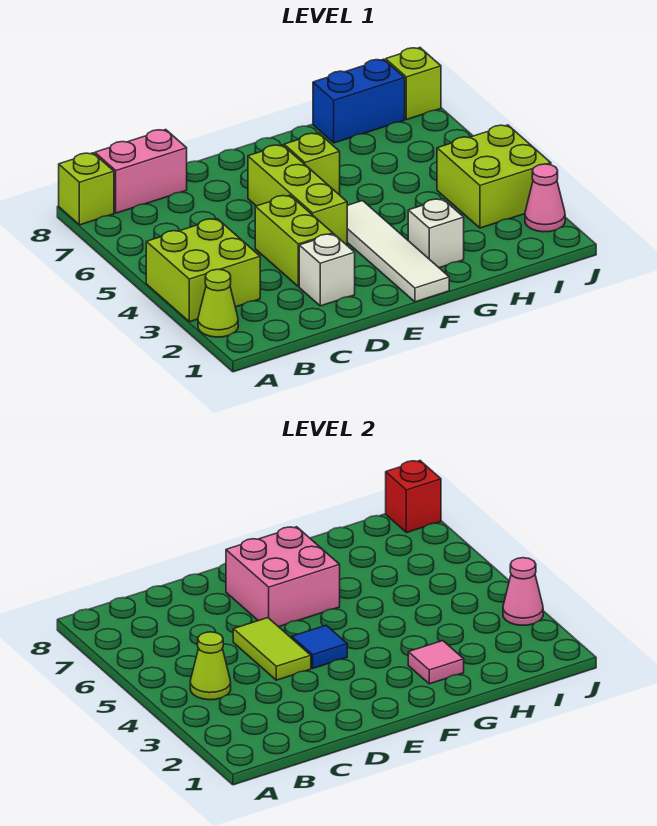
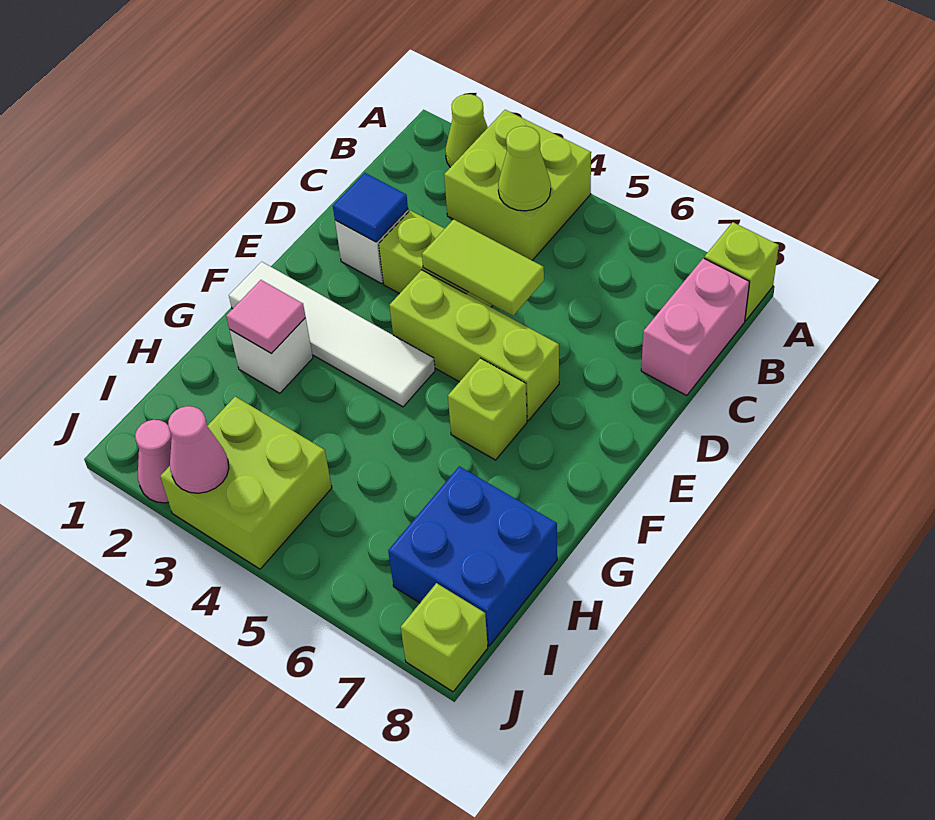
blue 1x1 tile [292,625,347,668] -> blue 1x1 tile moved to [333,173,408,242]
pink 2x2 brick [226,527,340,627] -> none
blue 1x2 brick [313,59,405,143] -> blue 2x2 brick [388,466,557,646]
red 1x1 brick [386,461,441,533] -> none

